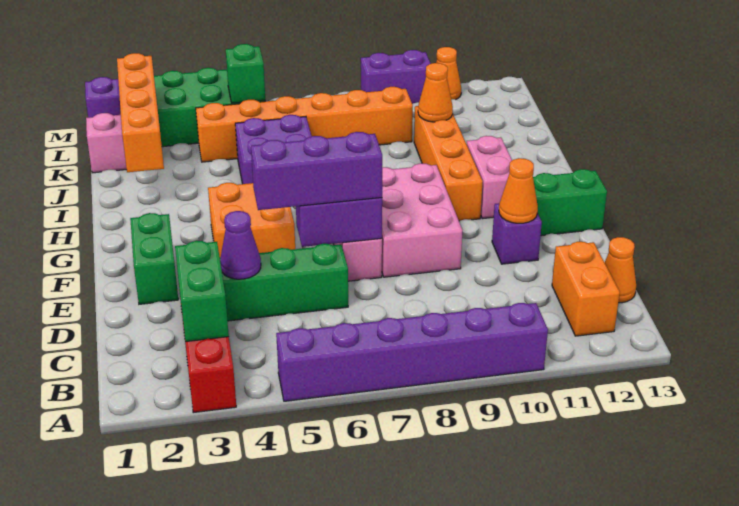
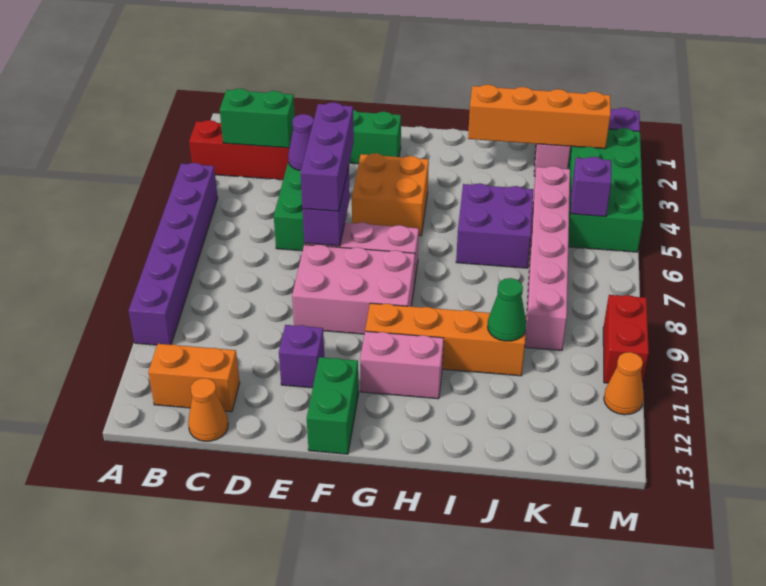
orange 1x1 cone [499,158,538,223] -> none
orange 1x1 cone [418,63,453,122] -> green 1x1 cone [488,278,526,341]
orange 1x6 brick [196,87,413,162] -> pink 1x6 brick [525,166,570,350]
green 1x1 brick [226,44,265,103] -> purple 1x1 brick [571,157,611,216]
purple 1x2 brick [361,50,431,104] -> red 1x2 brick [603,295,649,384]

